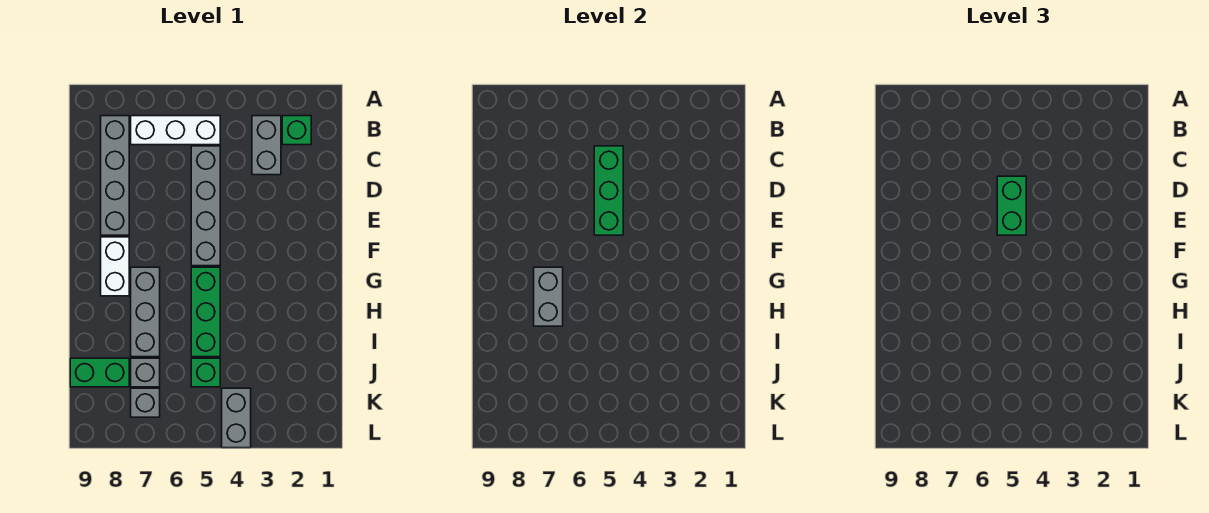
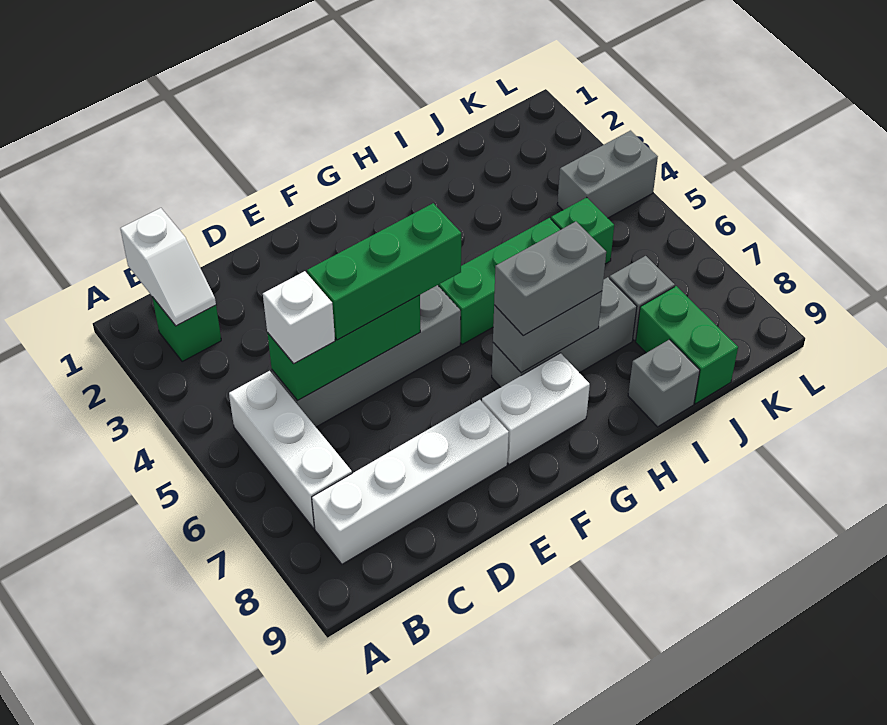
none -> white 1x2 slope [120,208,216,326]
grey 1x2 brick [252,116,281,175] -> grey 1x2 brick moved to [494,222,606,336]
grey 1x4 brick [101,116,129,235] -> white 1x4 brick [312,400,509,564]
none -> white 1x1 brick [263,271,335,364]
green 1x2 brick [997,176,1026,235] -> green 1x3 brick [307,203,461,340]
grey 1x1 brick [131,388,160,417] -> grey 1x1 brick moved to [628,340,700,427]

